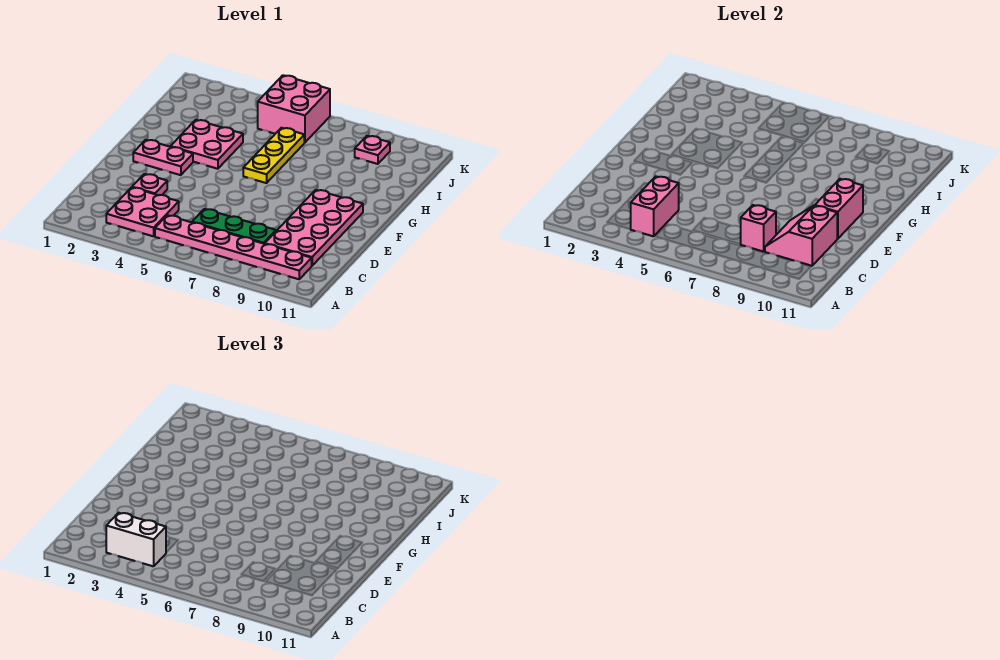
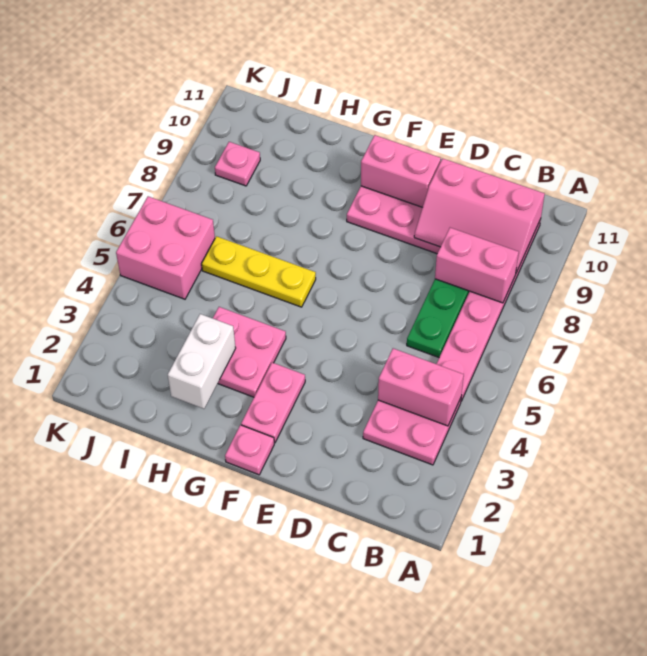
white 1x2 brick [106,513,166,566] -> white 1x2 brick moved to [168,314,236,409]
pink 1x1 brick [740,205,776,252] -> pink 1x2 brick [435,228,519,303]
pink 2x2 slope [765,206,837,266] -> pink 2x3 slope [414,159,545,272]
pink 1x1 plate [132,174,167,195] -> pink 1x1 plate moved to [225,425,274,475]

